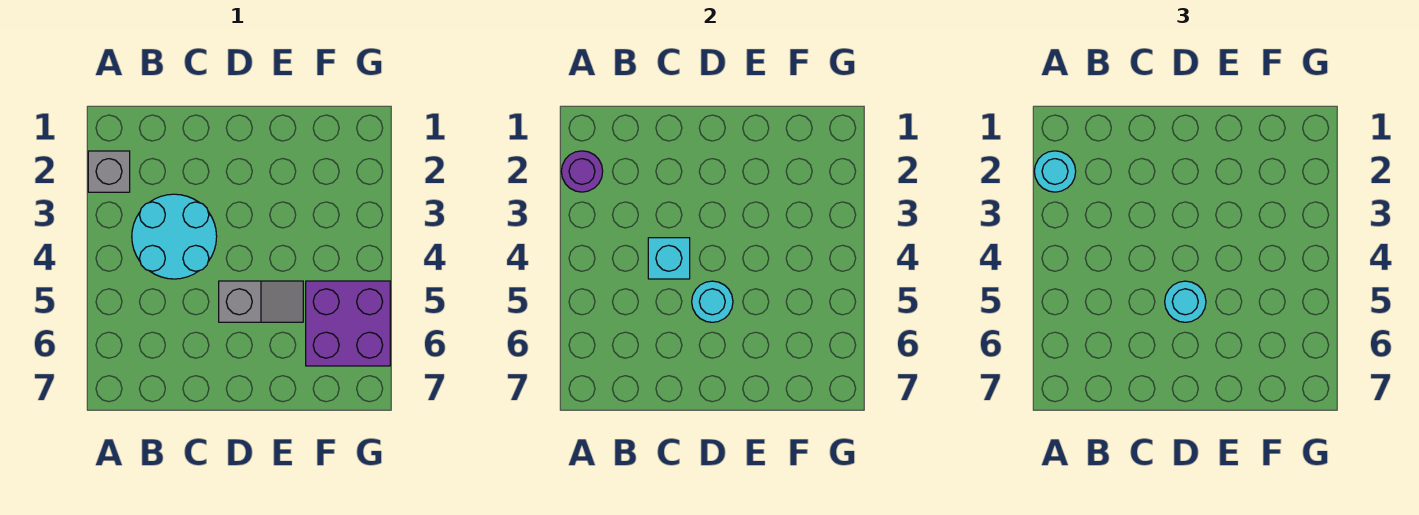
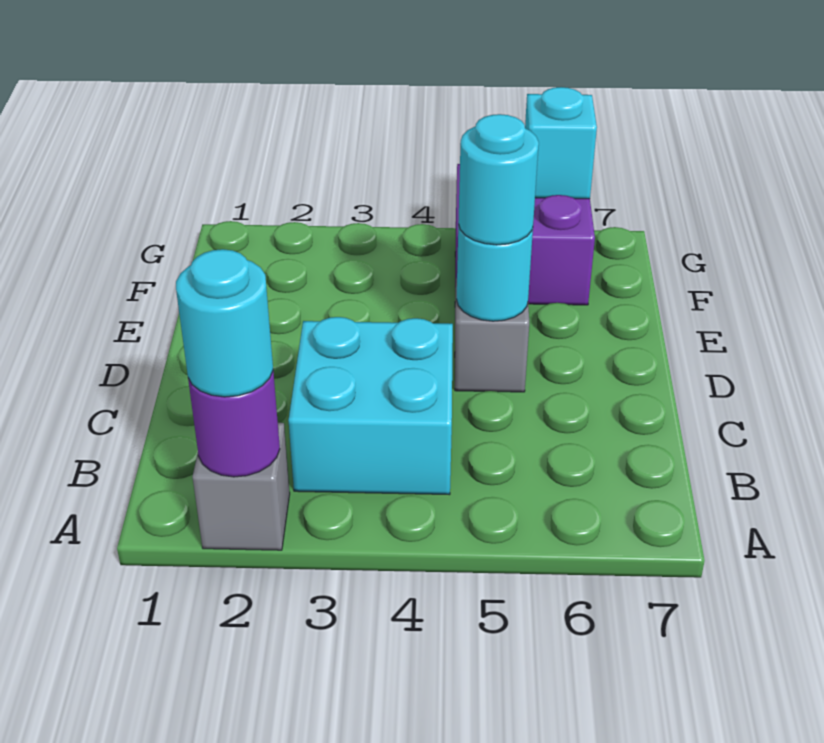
cyan 2x2 round brick [132,194,217,279] -> cyan 2x2 brick [288,317,453,495]
cyan 1x1 brick [648,238,690,279] -> cyan 1x1 brick moved to [525,87,597,199]

